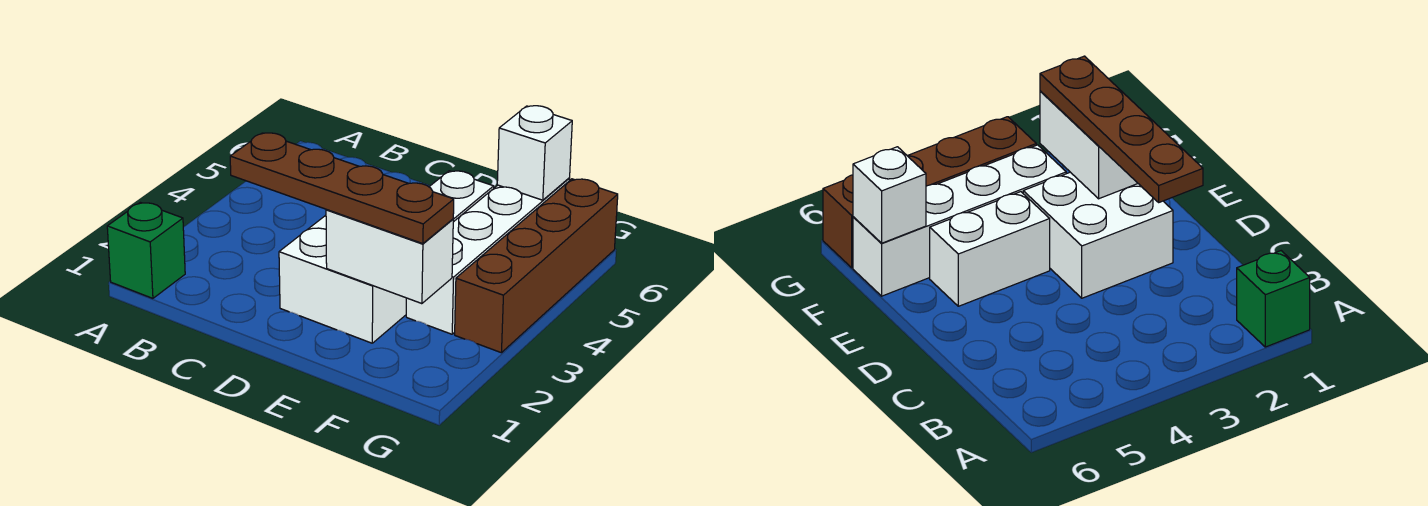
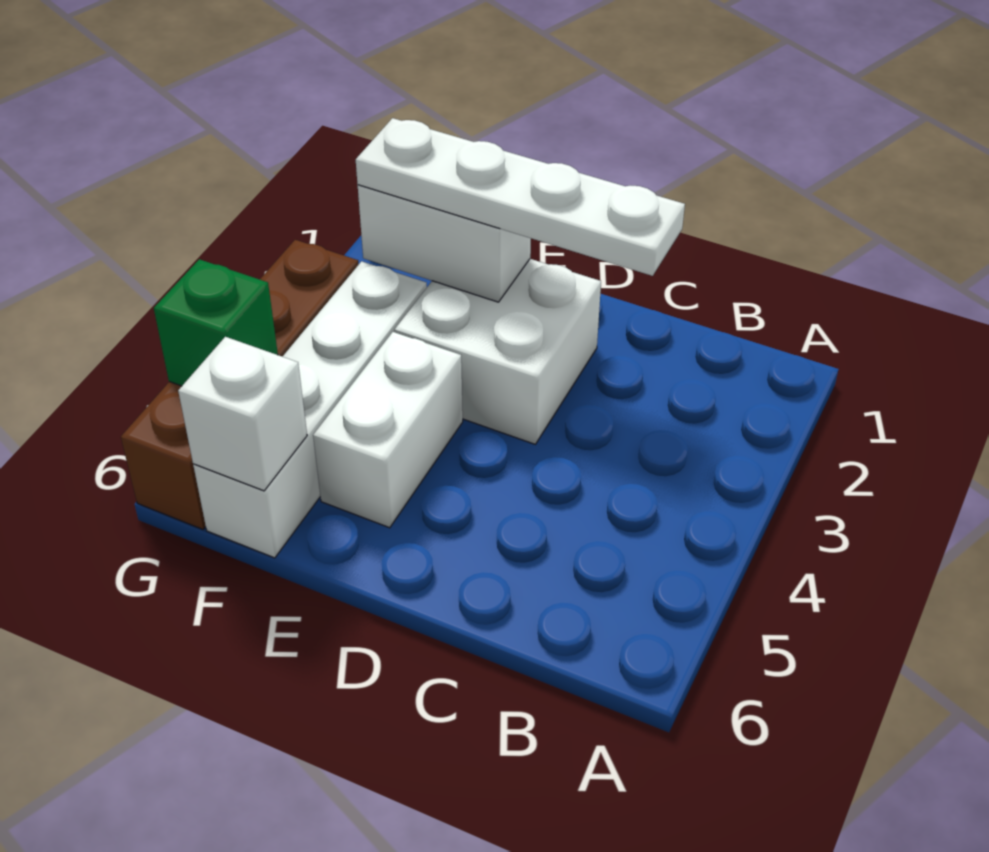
green 1x1 brick [107,202,185,298] -> green 1x1 brick moved to [154,259,278,386]
brown 1x4 plate [230,133,454,244] -> white 1x4 plate [356,118,685,276]

